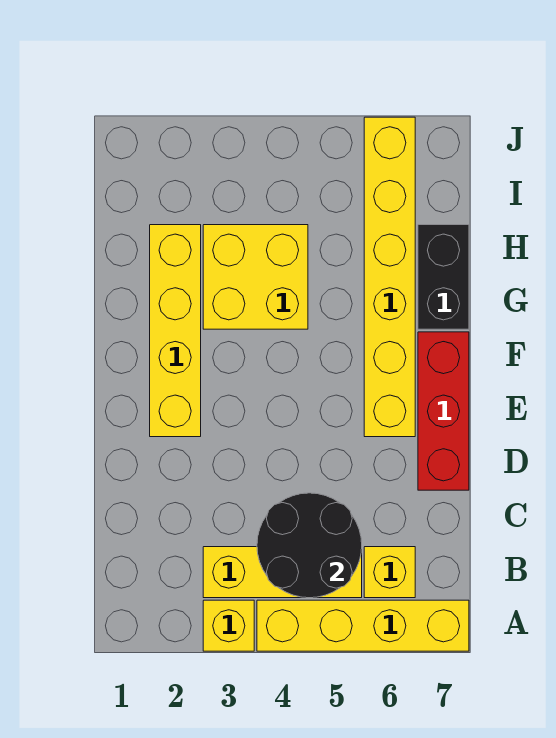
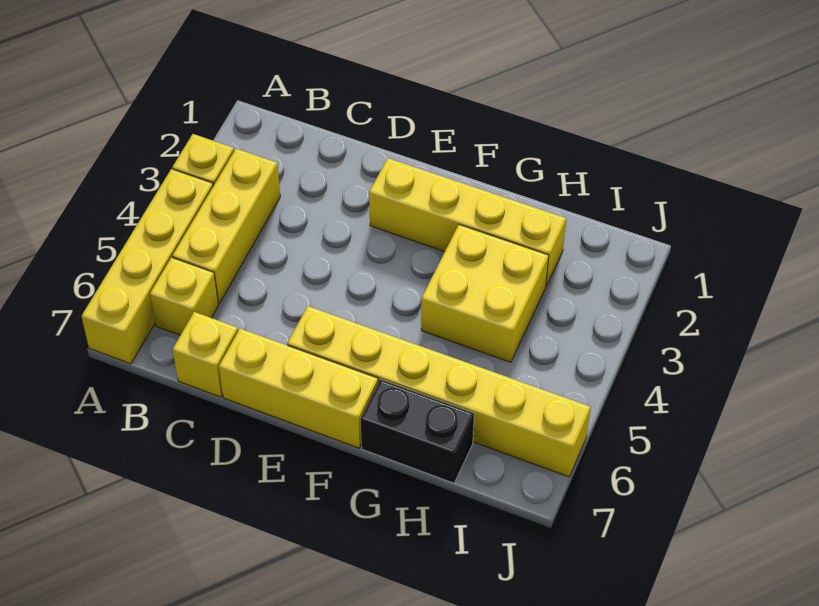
black 2x2 round brick [257,493,362,598] -> none
none -> yellow 1x1 brick [173,312,238,397]
red 1x3 brick [418,332,469,490] -> yellow 1x3 brick [219,329,378,448]

